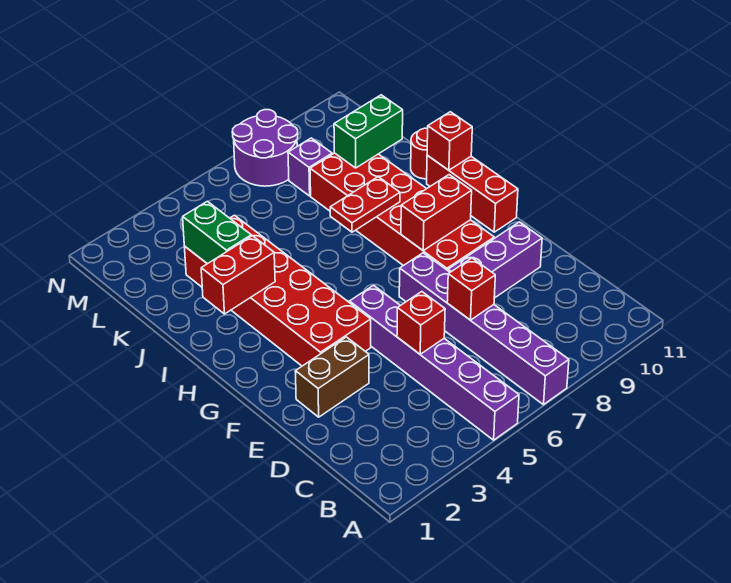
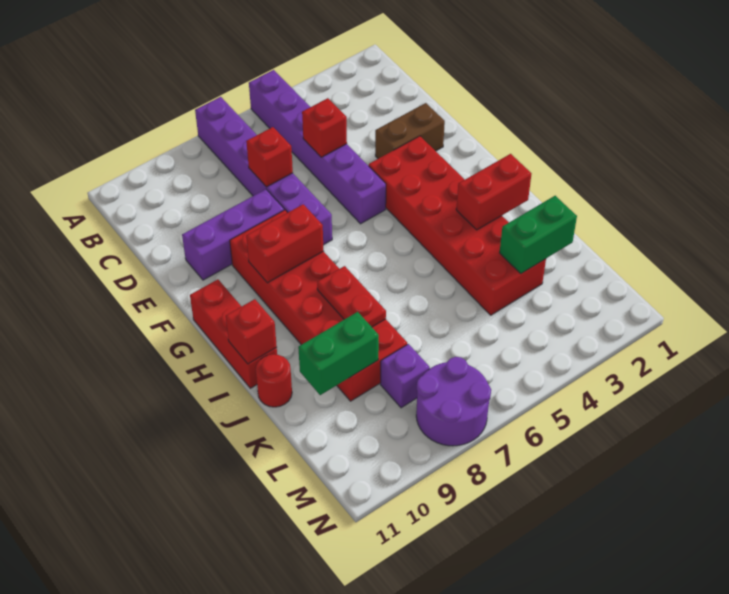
red 1x2 plate [330,177,400,232] -> red 1x2 plate turned to [317,266,386,327]
green 1x2 brick [183,201,251,264] -> green 1x2 brick turned to [500,196,577,273]

